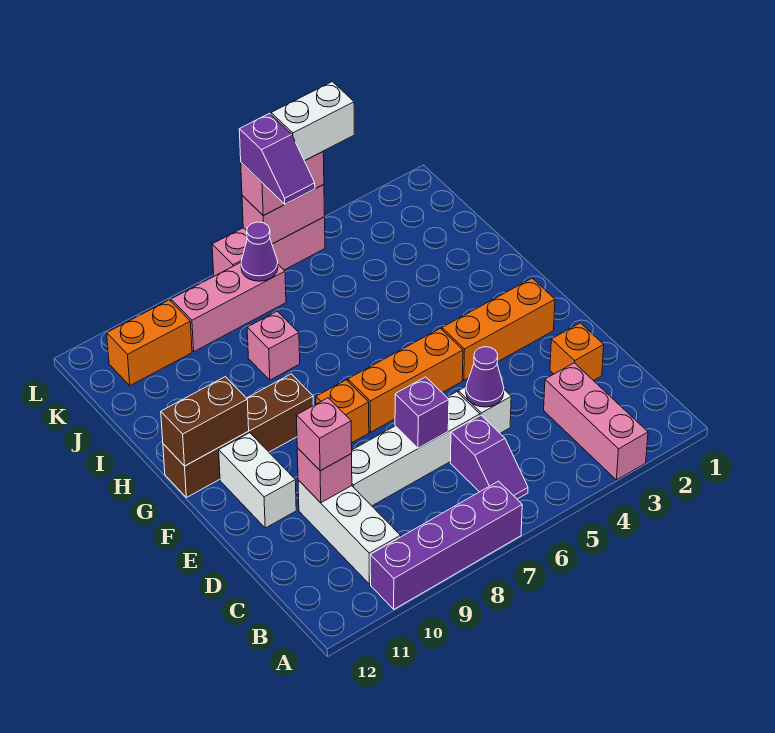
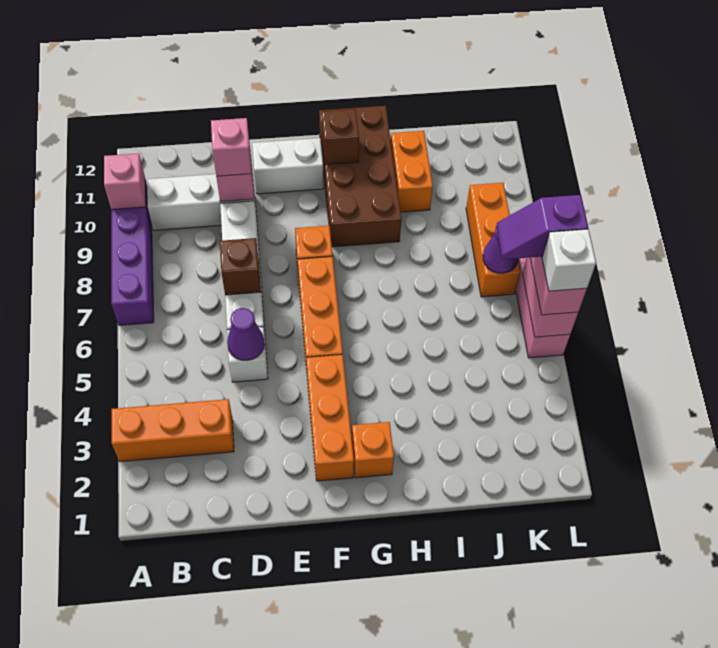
pink 1x3 brick [544,363,648,480] -> orange 1x3 brick [112,399,234,462]
purple 1x2 slope [450,415,528,499] -> none
orange 1x1 brick [550,323,604,381] -> orange 1x1 brick moved to [352,422,394,478]
purple 1x1 brick [395,377,449,448] -> brown 1x1 brick [220,238,261,295]
brown 1x4 brick [163,374,314,498] -> brown 2x4 brick [319,106,401,247]
brown 1x2 brick [161,377,249,466] -> brown 1x1 brick [322,109,359,165]
pink 1x1 brick [247,311,300,380] -> pink 1x1 brick moved to [104,153,146,210]
pink 1x3 brick [171,263,286,351] -> orange 1x3 brick [466,183,520,297]
orange 1x2 brick [107,300,192,386] -> orange 1x2 brick moved to [391,131,433,212]
white 1x2 brick [271,82,354,161] -> white 1x1 brick [542,229,596,291]

